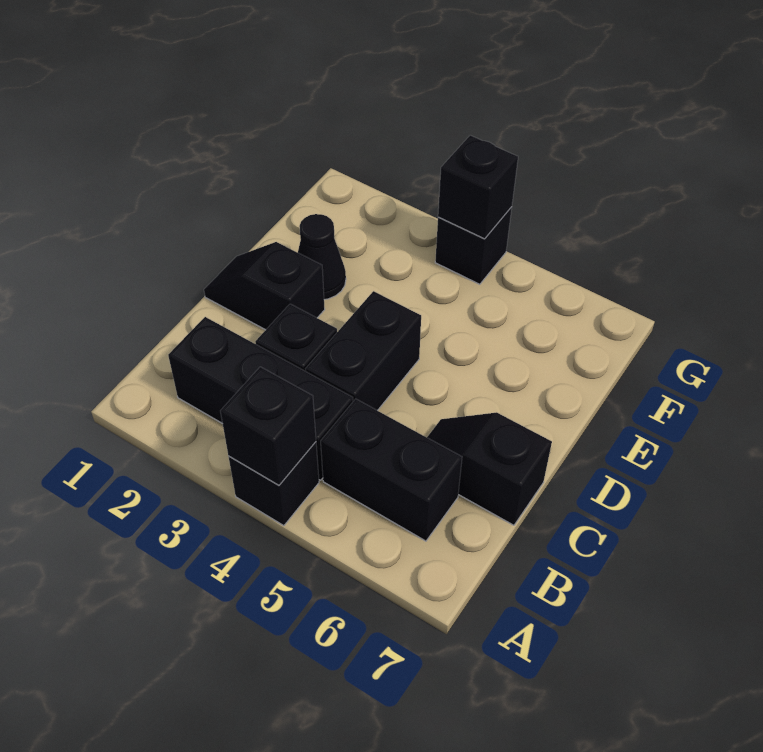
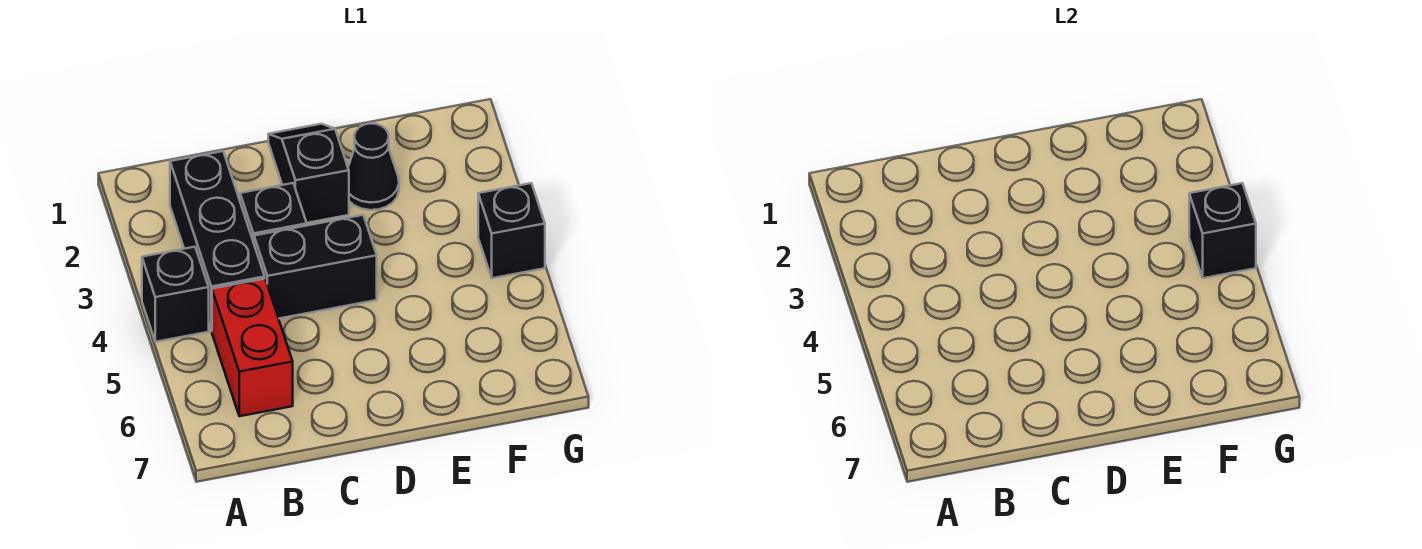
black 1x1 brick [220,367,316,485] -> none
black 1x2 brick [321,399,462,541] -> red 1x2 brick [212,279,293,416]
black 1x2 slope [427,412,552,525] -> none

